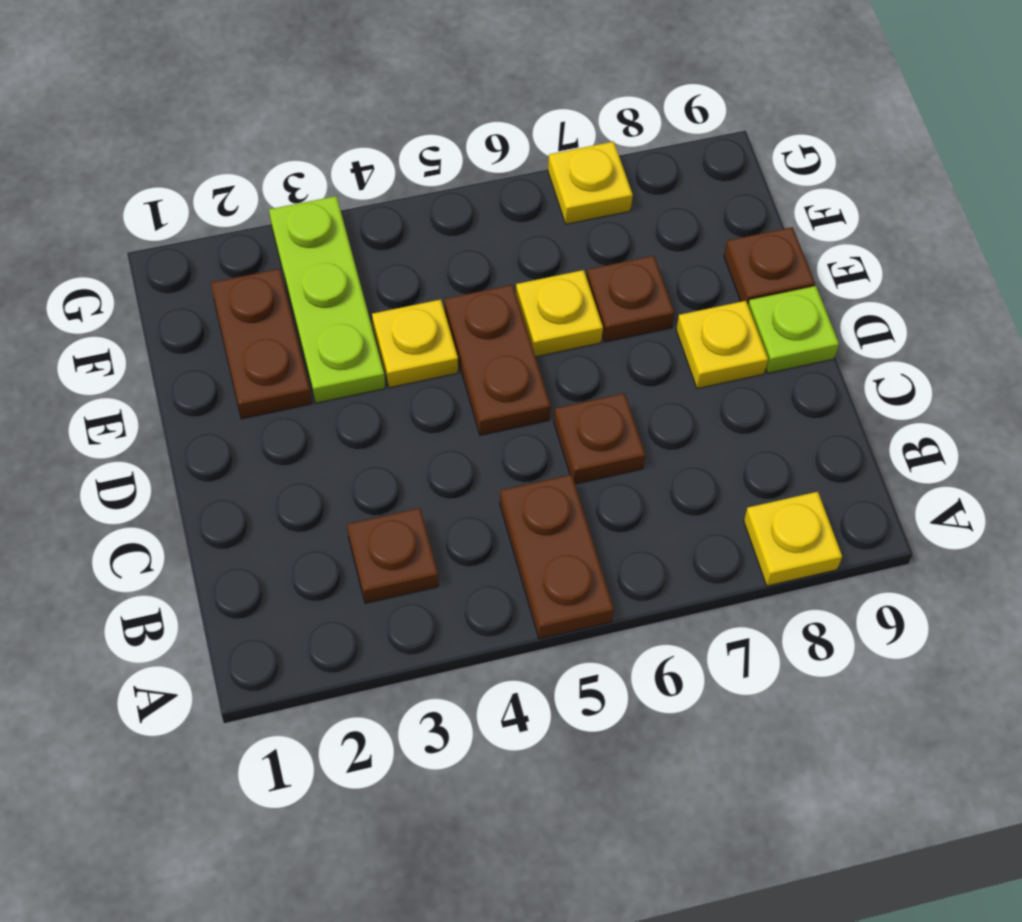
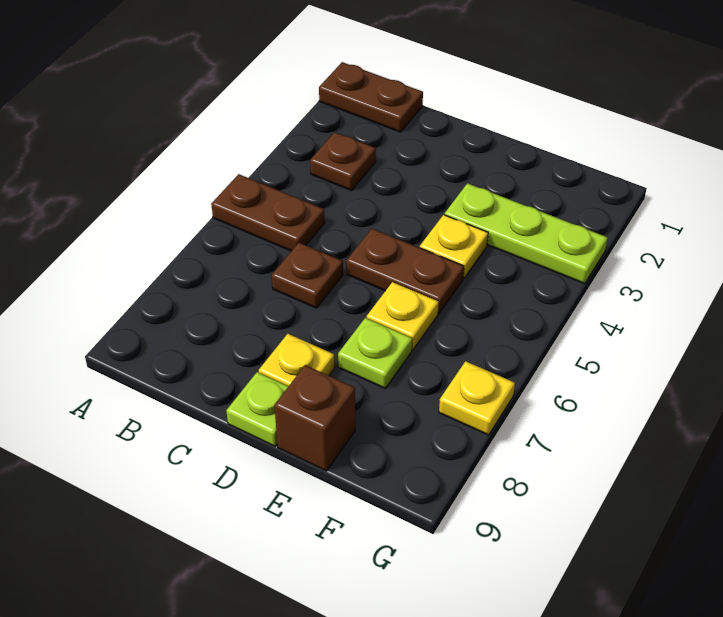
yellow 1x1 plate [744,492,842,586] -> none
brown 1x2 plate [211,269,312,419] -> brown 1x2 plate moved to [319,62,423,132]
brown 1x1 plate [586,256,674,342] -> lime 1x1 plate [338,318,412,388]
brown 1x1 plate [724,227,815,305] -> brown 1x1 brick [274,365,355,471]

